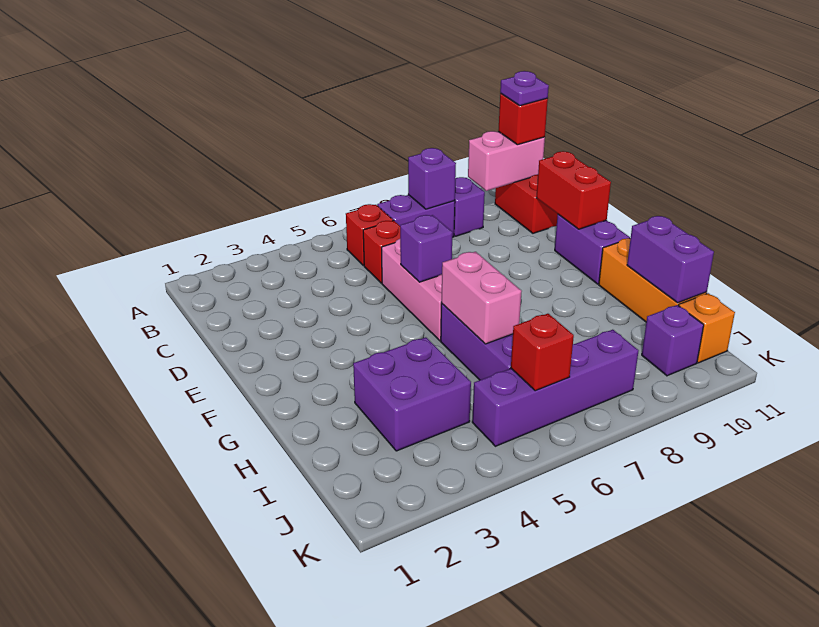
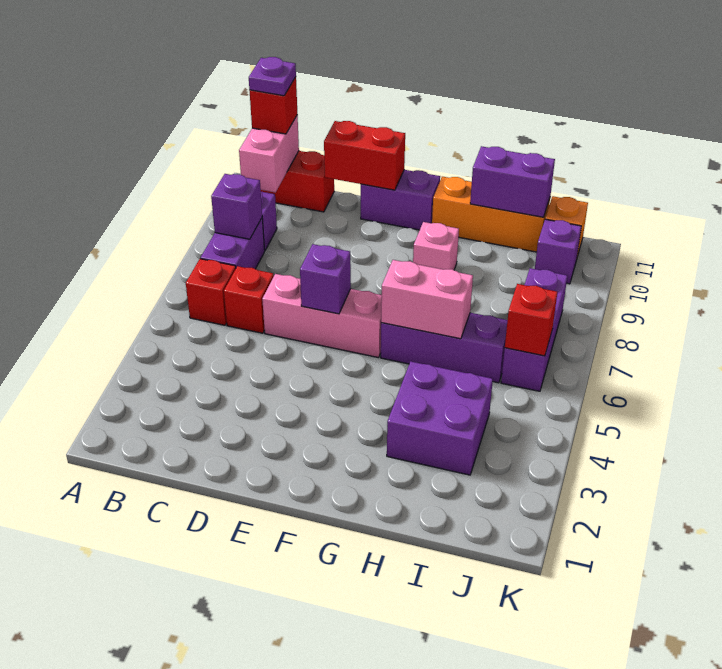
none -> pink 1x1 brick [413,222,459,270]
purple 1x4 brick [472,330,638,446] -> purple 1x3 brick [501,268,567,391]

